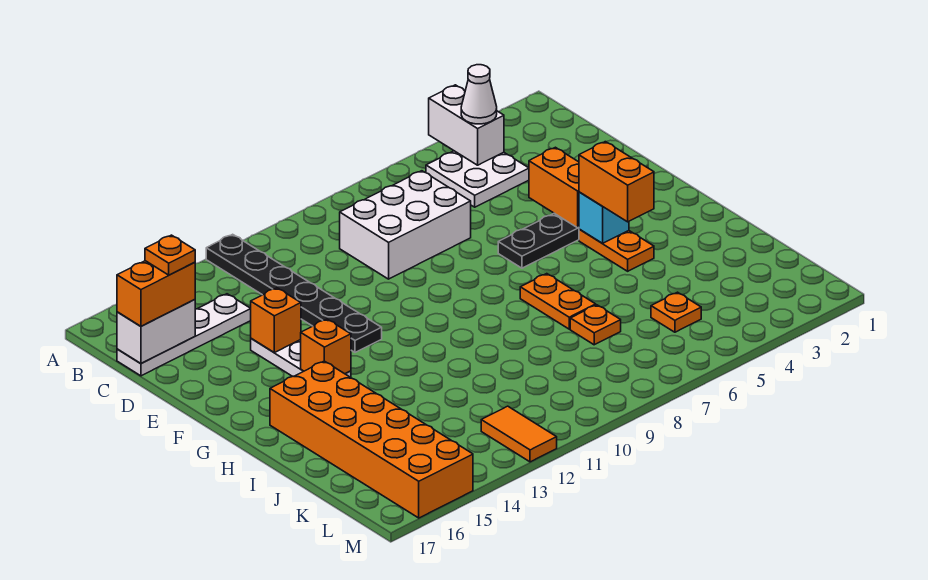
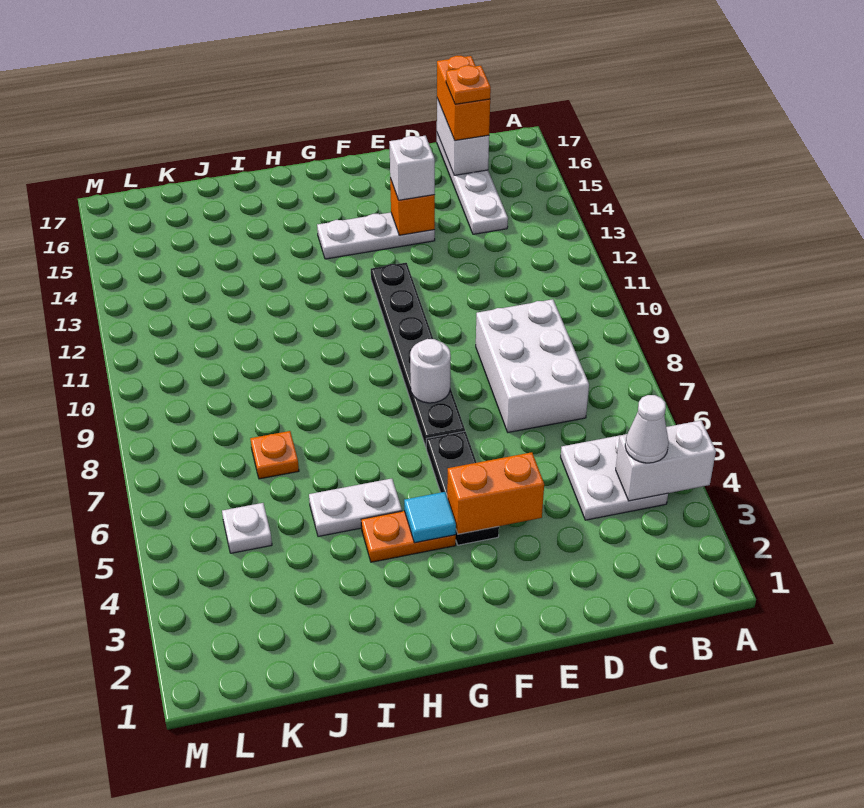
black 1x6 plate [206,234,382,352] -> black 1x6 plate turned to [371,263,465,447]
none -> white 1x1 brick [389,136,435,200]
none -> white 1x1 round brick [410,339,451,403]
cyan 1x1 brick [579,192,629,243] -> cyan 1x1 tile [404,492,456,543]
orange 1x2 brick [579,142,654,222] -> none
orange 1x1 brick [301,319,351,374] -> none
none -> white 1x2 plate [309,479,402,537]
orange 1x2 plate [520,274,596,329] -> none
orange 2x6 brick [270,361,473,518] -> none
orange 1x1 plate [651,292,701,332] -> white 1x1 plate [222,503,272,553]
orange 1x2 tile [481,406,557,462] -> none

